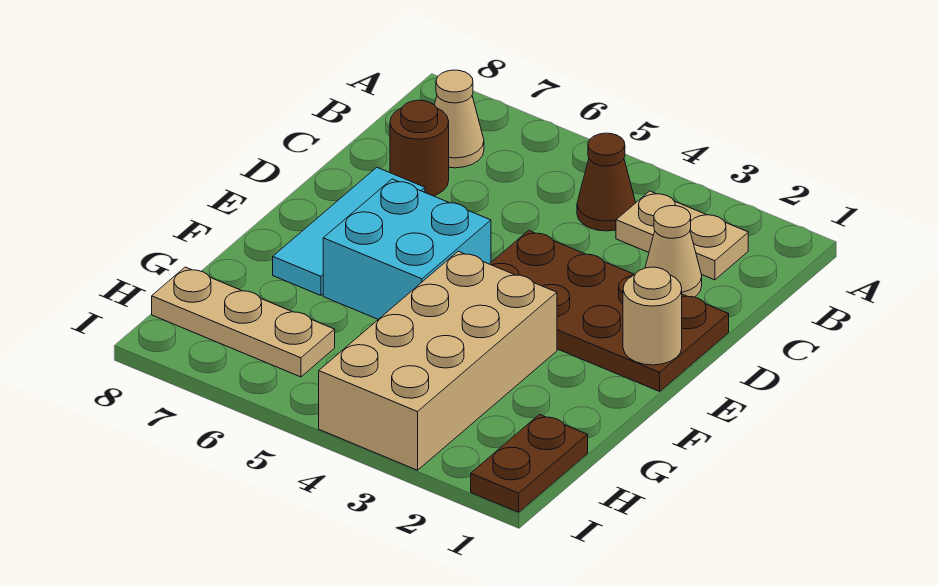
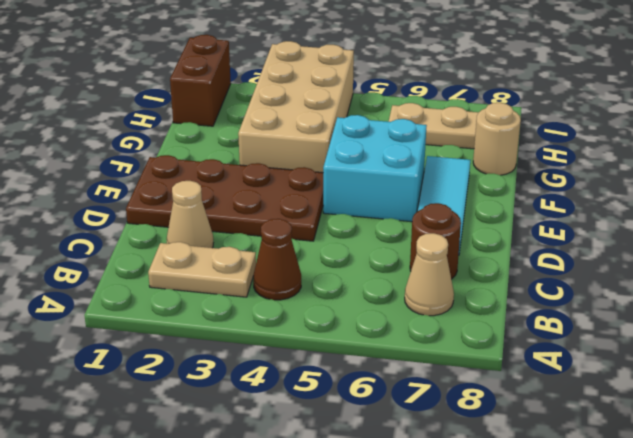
tan 1x1 round brick [623,267,682,365] -> tan 1x1 round brick moved to [473,103,521,175]
brown 1x2 plate [471,415,588,512] -> brown 1x2 brick [170,35,231,126]

